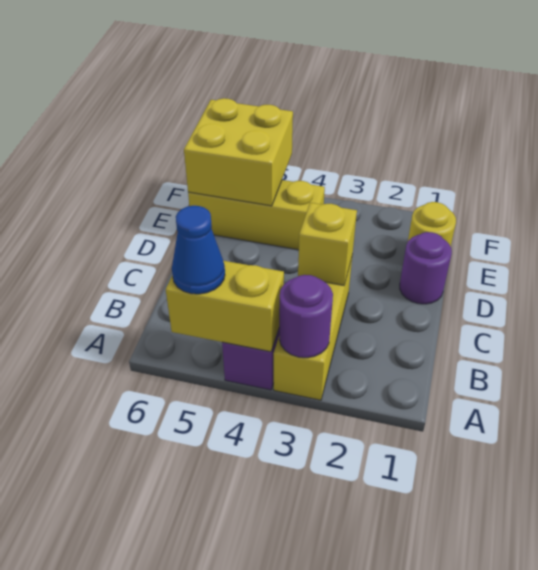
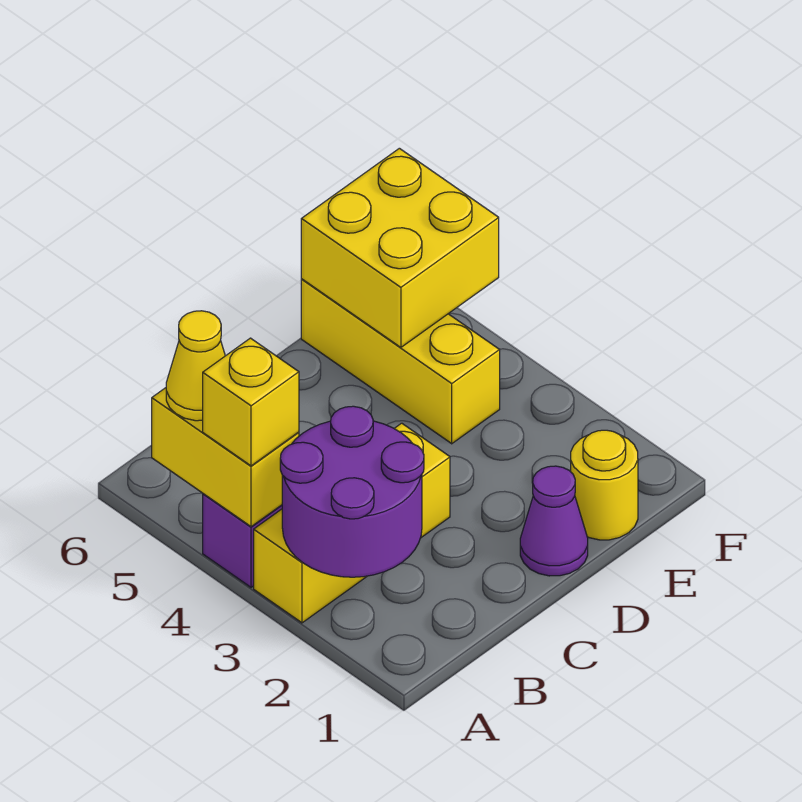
purple 1x1 round brick [279,275,333,358] -> purple 2x2 round brick [280,406,424,577]
blue 1x1 cone [172,206,225,294] -> yellow 1x1 cone [166,311,225,421]
yellow 1x1 brick [298,203,357,285] -> yellow 1x1 brick moved to [203,338,299,466]
purple 1x1 round brick [400,232,452,304] -> purple 1x1 cone [520,466,588,576]

